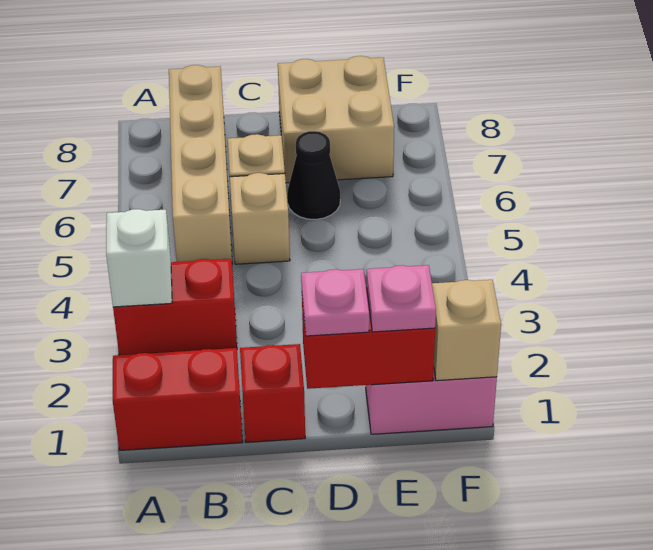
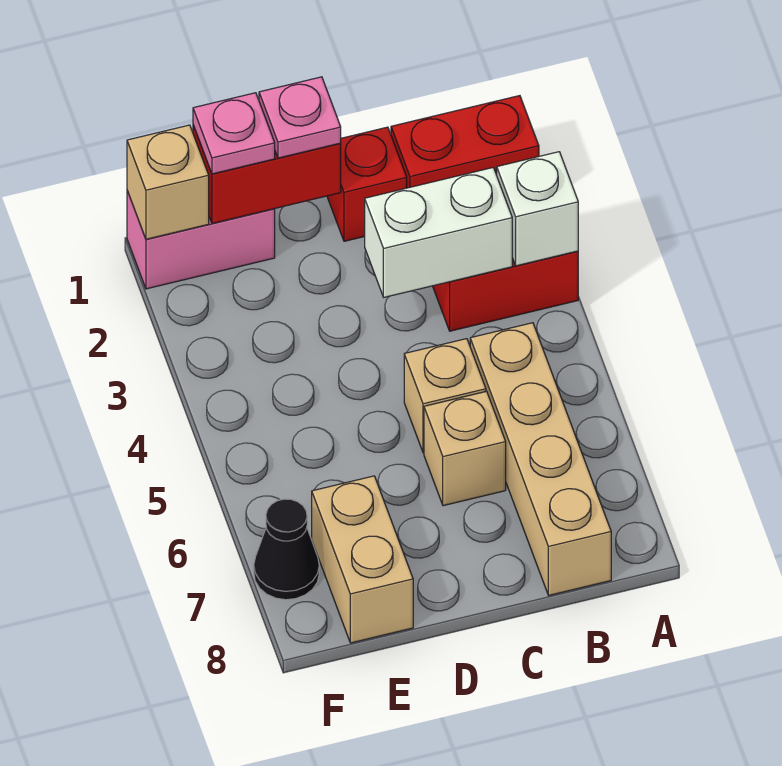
none -> white 1x2 brick [365,168,512,297]
black 1x1 cone [287,131,340,219] -> black 1x1 cone moved to [254,499,319,600]
tan 2x2 brick [278,56,394,183] -> tan 1x2 brick [312,476,413,643]

